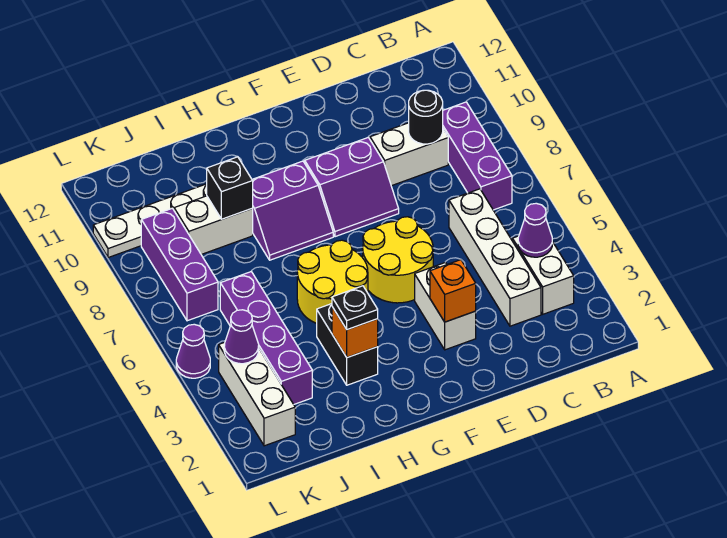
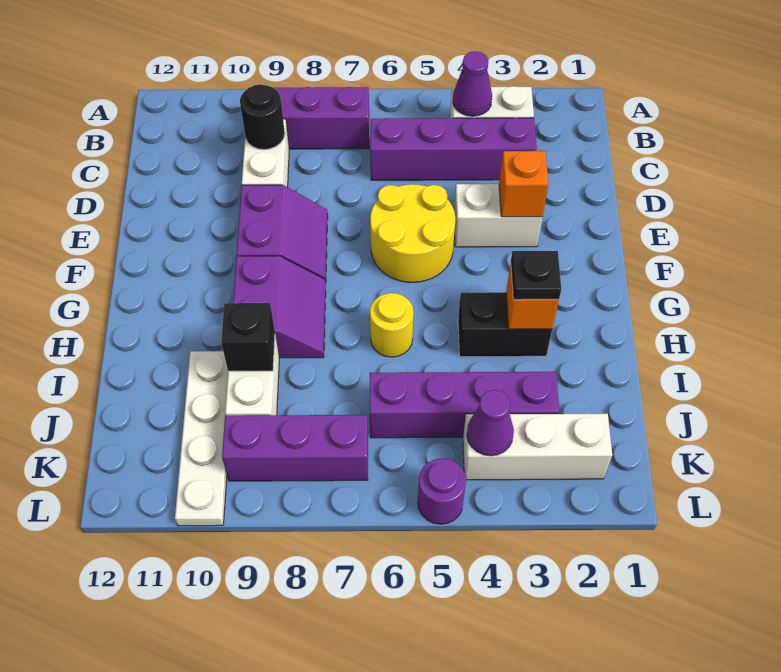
white 1x4 brick [449,189,541,326] -> purple 1x4 brick [370,118,537,180]
yellow 2x2 round brick [297,240,368,323] -> yellow 1x1 round brick [370,293,413,357]
purple 1x1 cone [176,324,210,378] -> purple 1x1 round brick [418,458,466,524]

